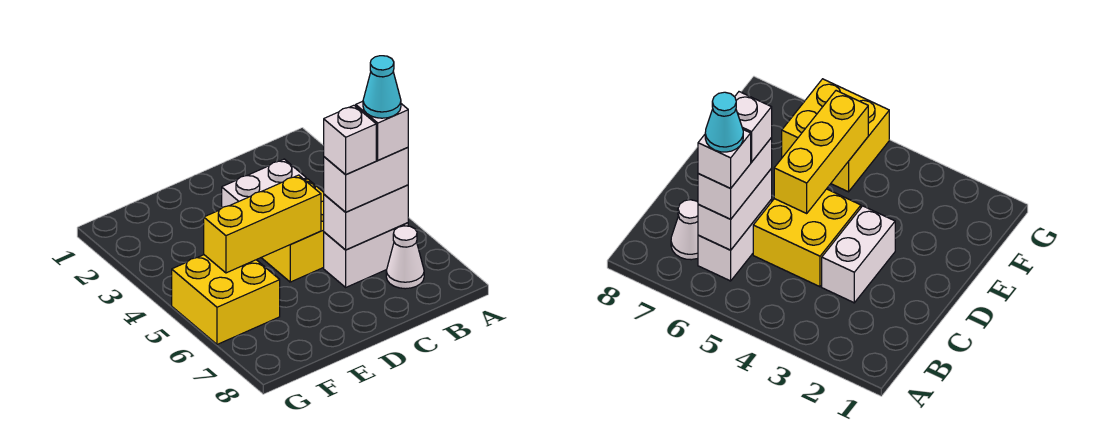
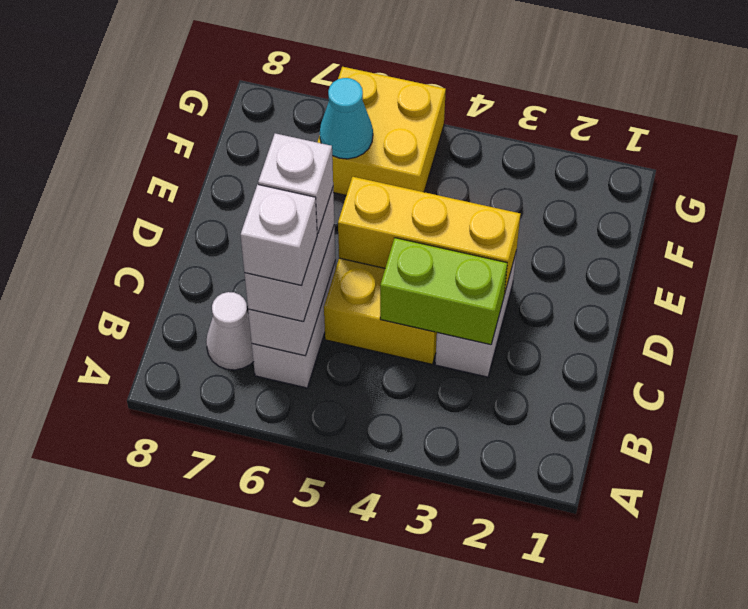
cyan 1x1 cone [363,56,401,118] -> cyan 1x1 cone moved to [320,78,373,159]
none -> lime 1x2 brick [380,238,507,345]
yellow 1x3 brick [204,175,321,273] -> yellow 1x3 brick turned to [338,177,520,295]

